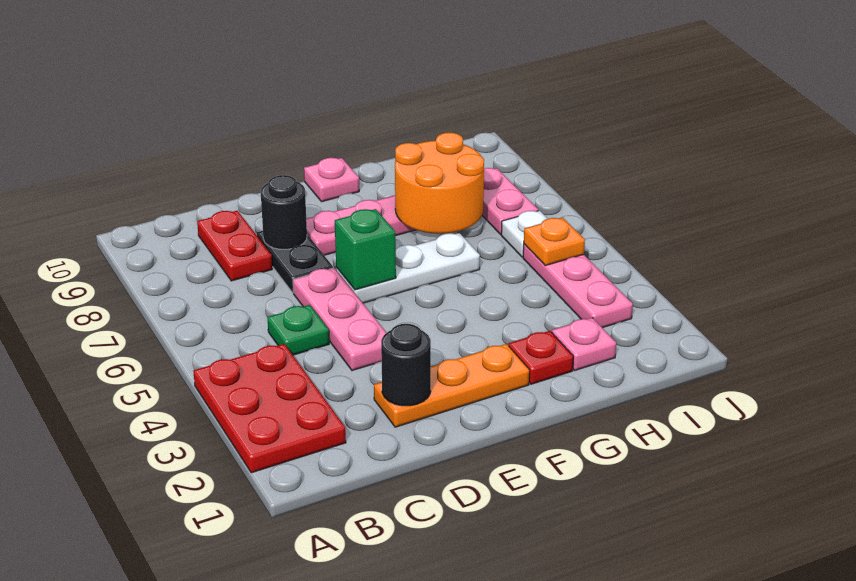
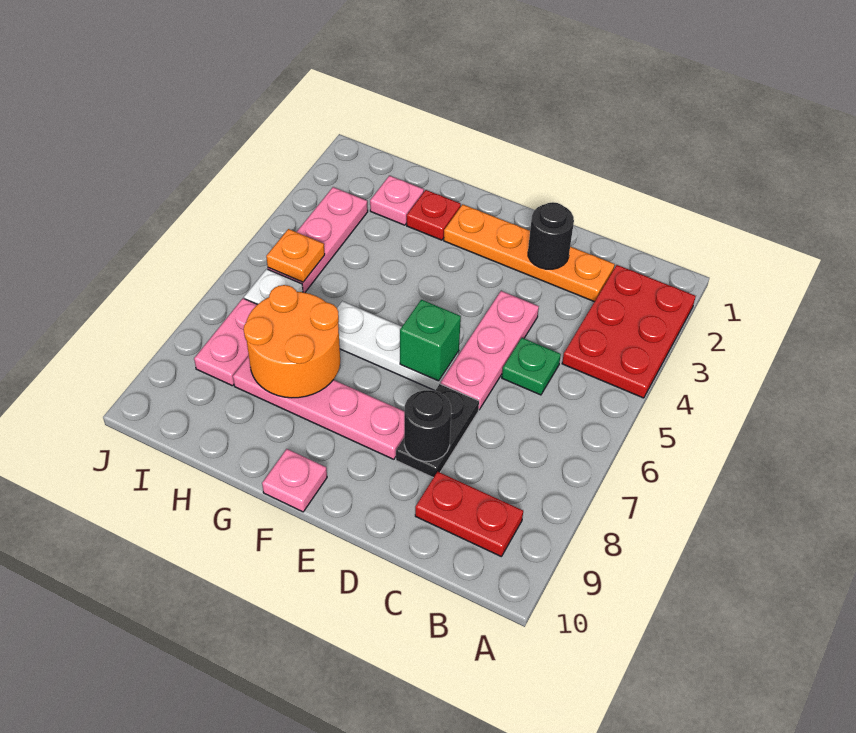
red 1x2 plate [197,211,272,281] -> red 1x2 plate turned to [415,472,523,557]
orange 1x3 plate [374,344,529,427] -> orange 1x4 plate [444,204,615,302]

